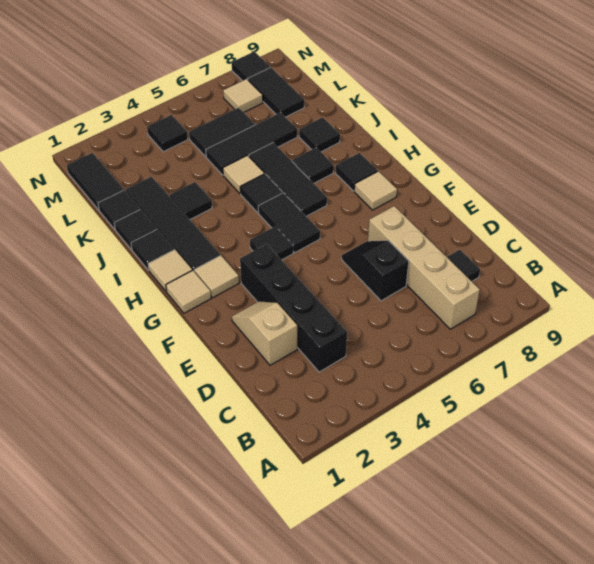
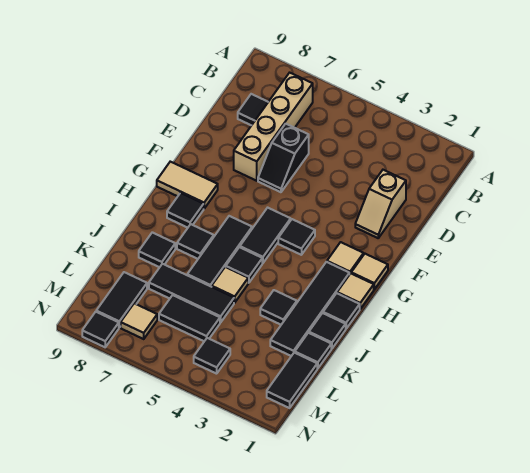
black 1x4 brick [240,244,347,372] -> none
tan 1x1 tile [354,171,397,210] -> tan 1x2 tile [157,162,218,209]

